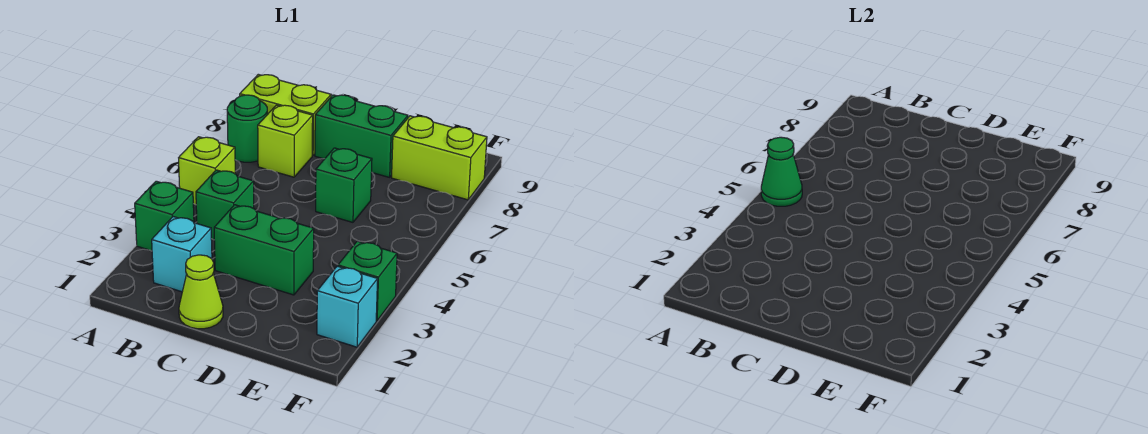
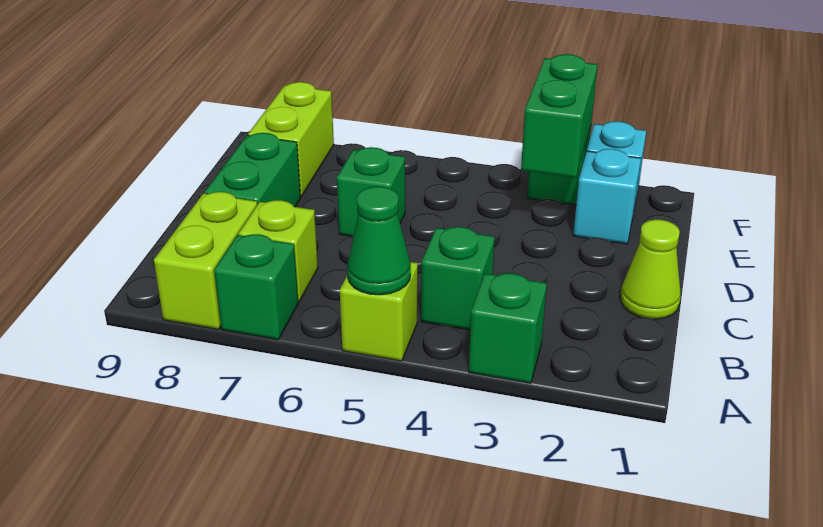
green 1x1 round brick [227,95,267,162] -> green 1x1 brick [214,234,298,340]
cyan 1x1 brick [152,217,212,292] -> cyan 1x1 brick moved to [573,149,641,244]
green 1x2 brick [214,205,314,295] -> green 1x2 brick moved to [521,54,598,178]

